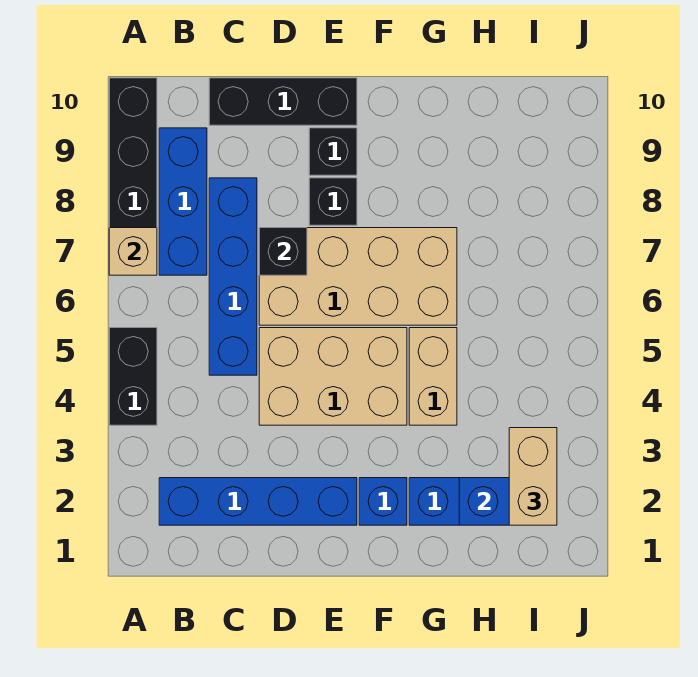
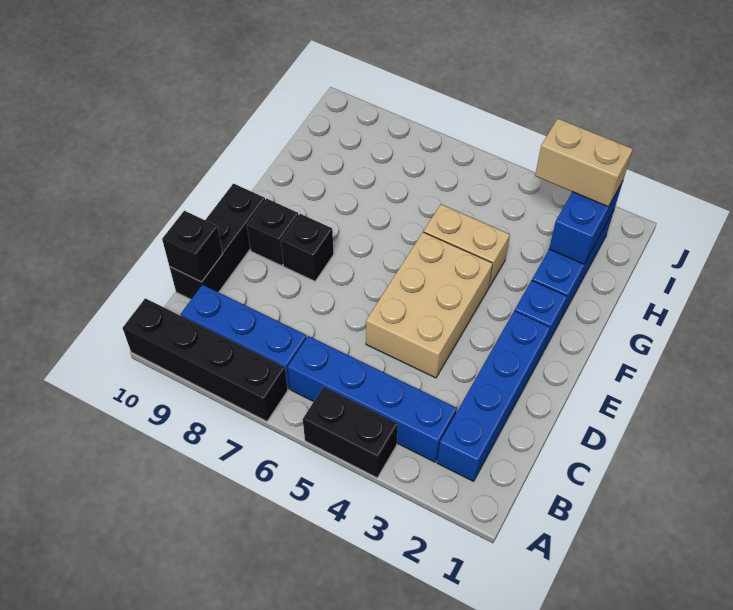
tan 1x1 brick [109,228,157,275] -> none
blue 1x4 brick [209,178,257,375] -> blue 1x4 brick moved to [288,336,457,462]
tan 2x4 brick [259,228,457,325] -> none
black 1x1 brick [259,228,307,275] -> black 1x1 brick moved to [162,211,223,282]

